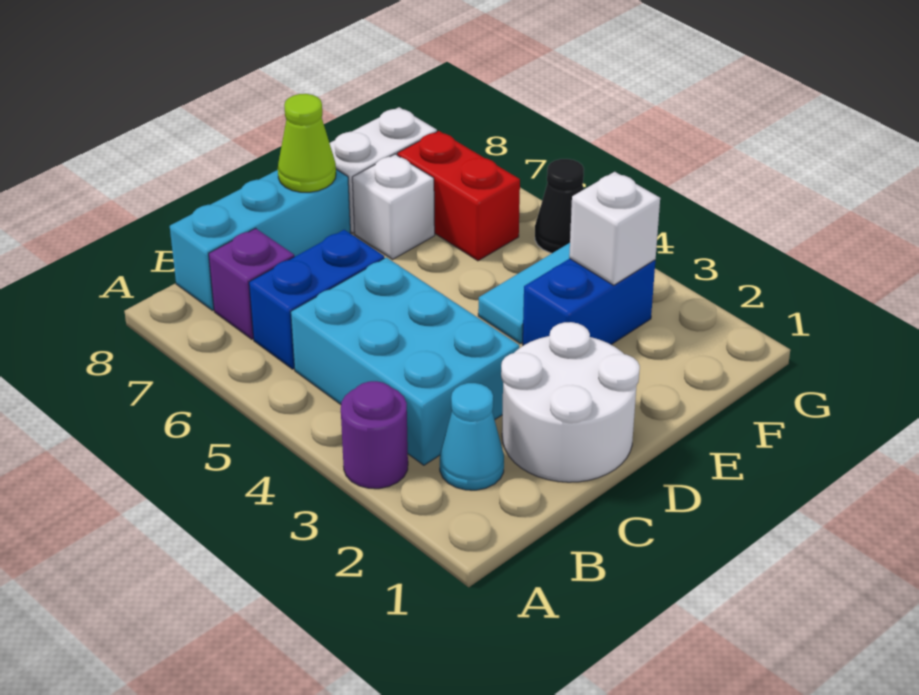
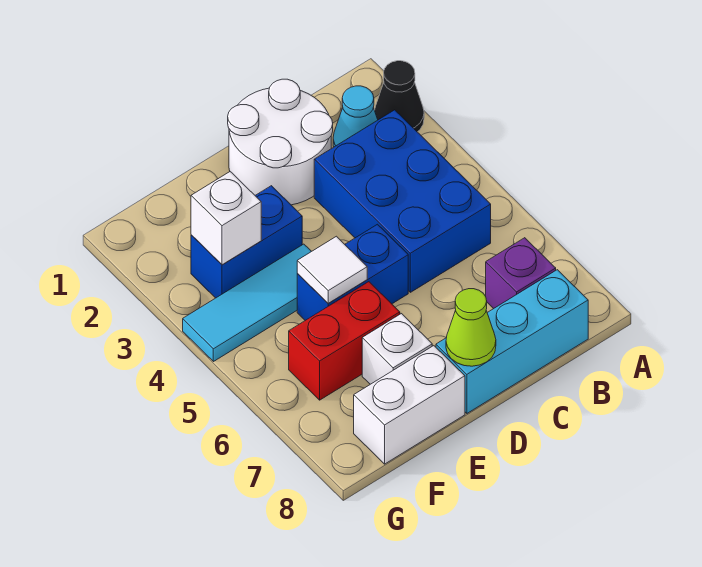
purple 1x1 round brick [341,381,408,489] -> none
cyan 2x3 brick [291,257,519,465] -> blue 2x3 brick [314,110,491,292]
blue 1x2 brick [249,230,384,369] -> blue 1x2 brick moved to [297,224,408,320]
none -> white 1x1 tile [297,236,367,303]
red 1x2 brick [397,131,520,261] -> red 1x2 brick turned to [289,282,400,400]
black 1x1 cone [535,159,584,253] -> black 1x1 cone moved to [375,61,424,132]

